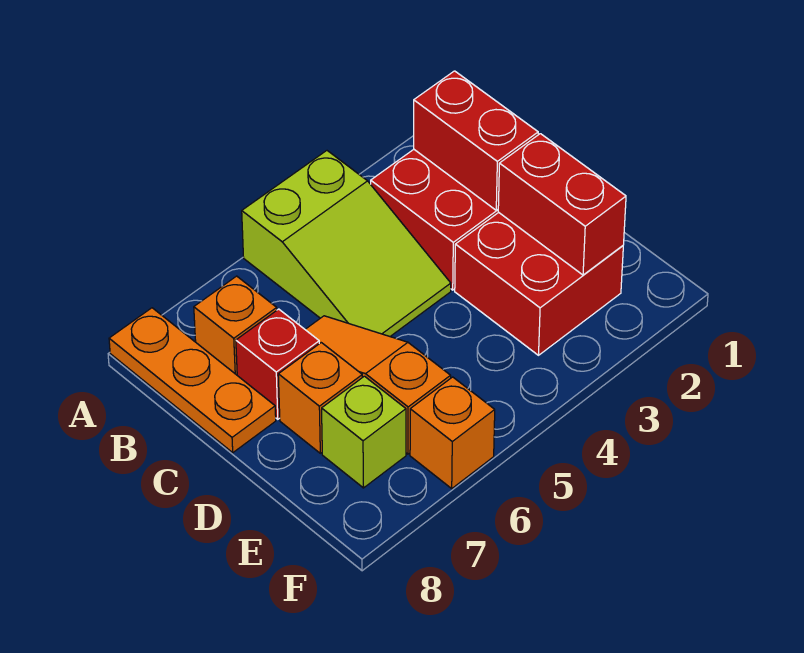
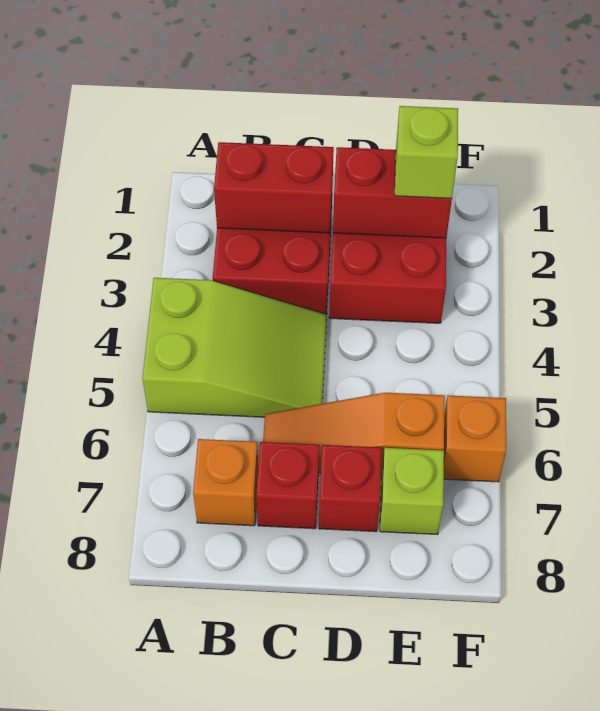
orange 1x3 plate [109,308,276,453] -> none
orange 1x1 brick [278,343,362,453] -> red 1x1 brick [319,445,381,532]
none -> lime 1x1 brick [394,106,458,198]

